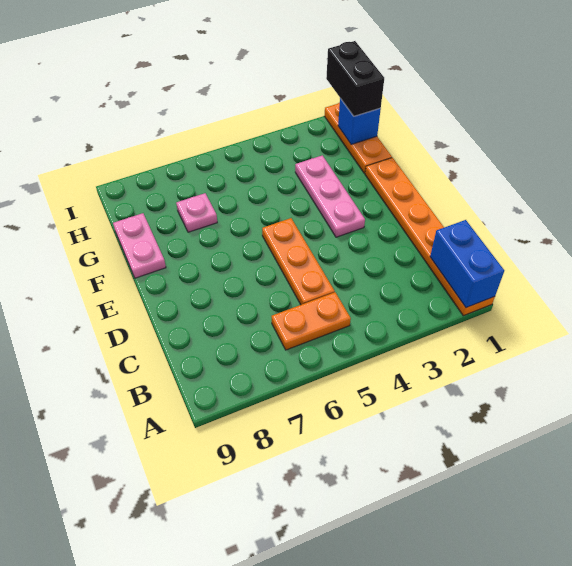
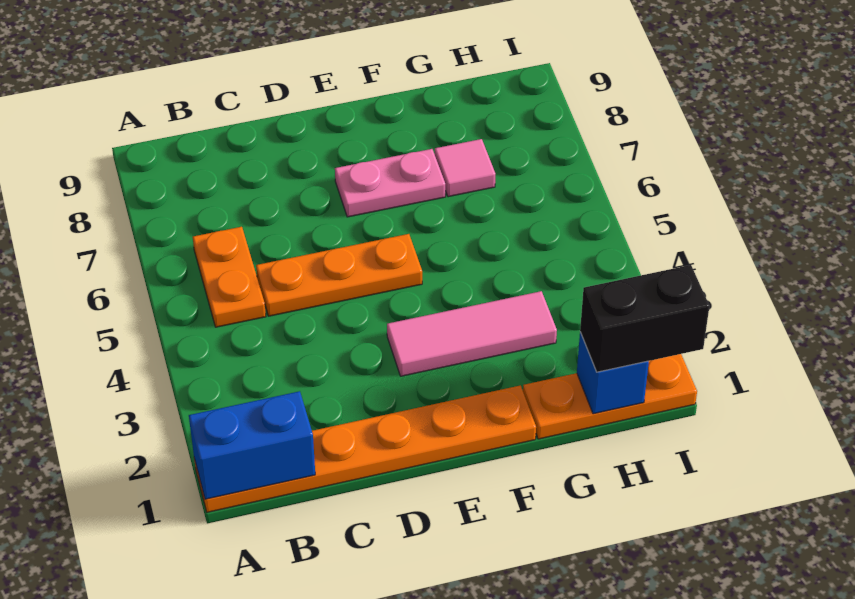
pink 1x3 plate [295,155,365,237] -> pink 1x3 tile [387,291,557,376]
pink 1x2 plate [113,213,166,278] -> pink 1x2 plate moved to [335,149,445,217]
pink 1x1 plate [176,193,217,232] -> pink 1x1 tile [435,139,495,197]

